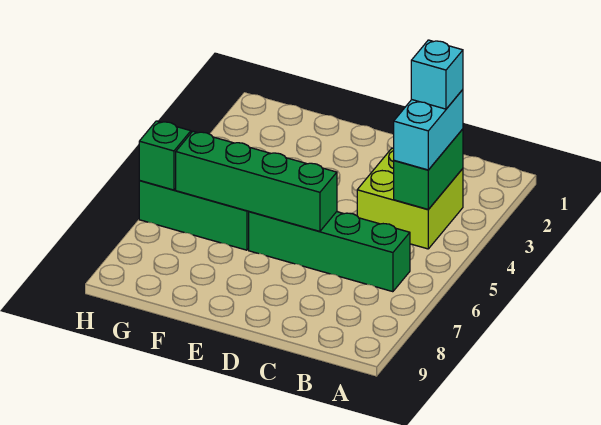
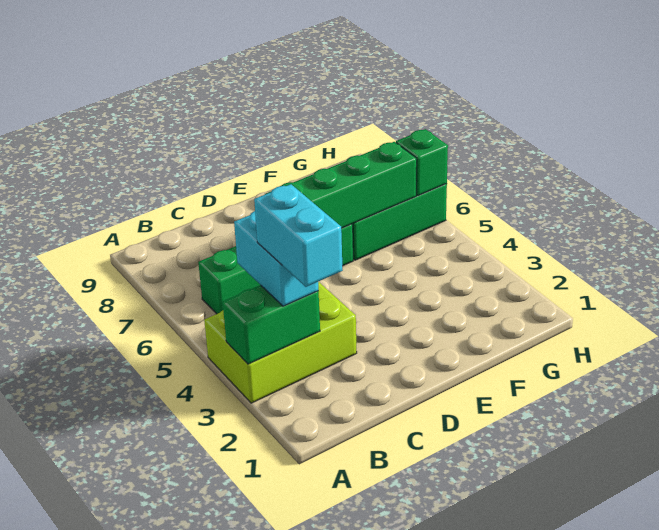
lime 2x2 brick [357,148,463,249] -> lime 2x3 brick [204,282,357,403]
green 1x2 brick [394,129,463,209] -> green 1x2 brick turned to [223,285,320,364]
cyan 1x1 brick [411,40,463,109] -> cyan 1x2 brick [254,184,343,287]

